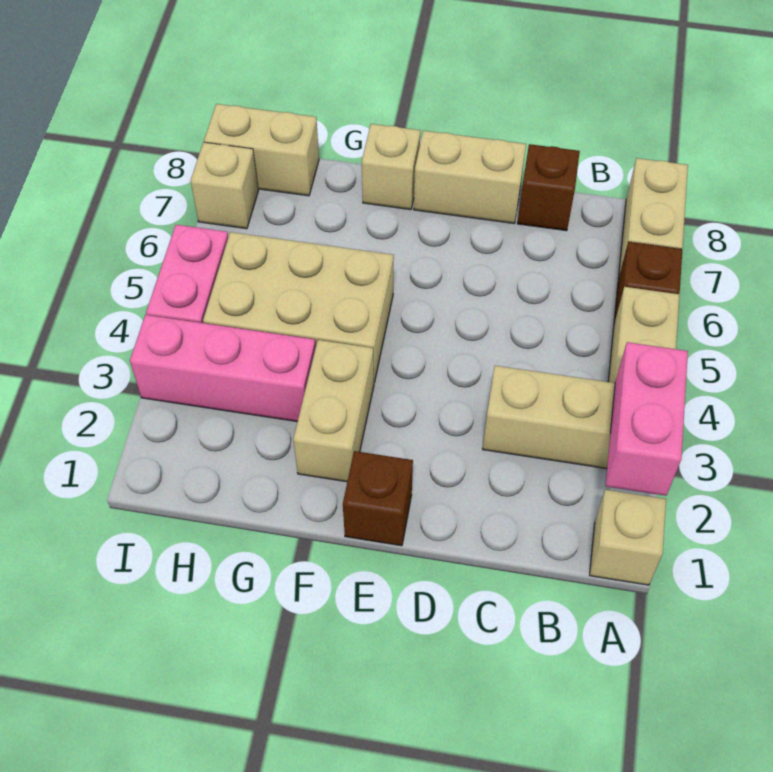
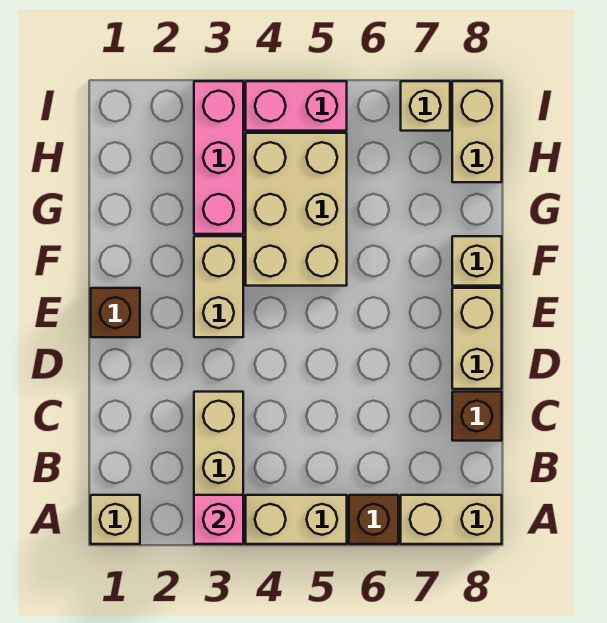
pink 1x2 brick [606,342,688,496] -> pink 1x1 brick [194,495,243,544]
tan 1x2 brick [293,340,374,482] -> tan 1x2 brick turned to [194,236,243,337]

